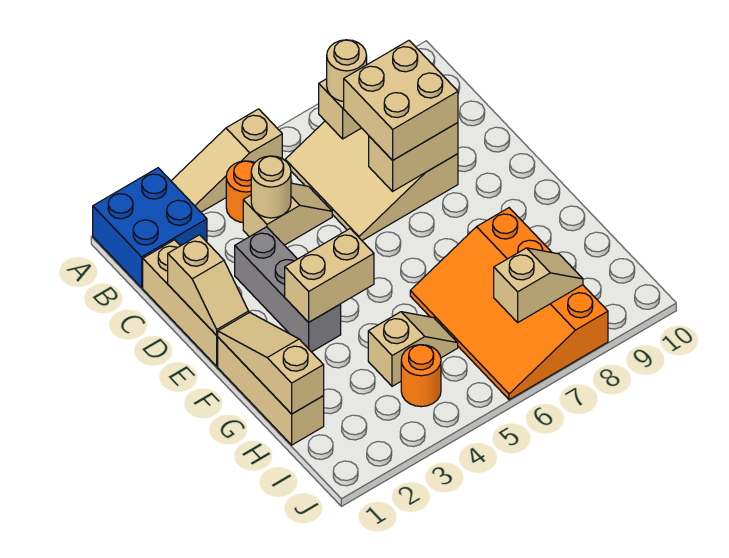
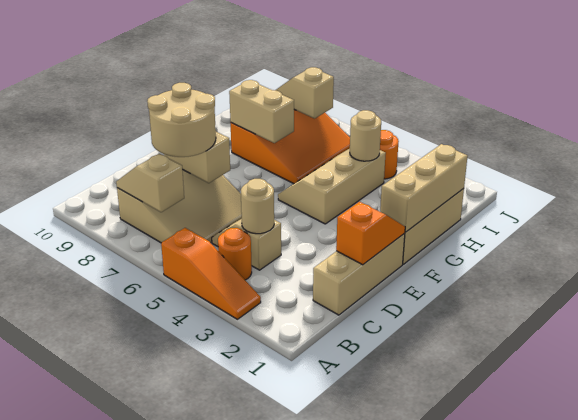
blue 2x2 brick [93,168,207,287] -> none
tan 1x3 slope [171,109,282,212] -> orange 1x3 slope [161,228,261,319]
tan 1x1 round brick [327,40,367,101] -> tan 1x1 round brick moved to [350,110,381,161]
tan 2x2 brick [344,41,458,160] -> tan 2x2 round brick [147,83,216,157]
tan 1x2 slope [168,235,249,335] -> orange 1x2 slope [336,202,405,265]
grey 1x3 brick [235,227,341,352] -> none
tan 1x3 slope [218,312,324,414] -> tan 1x3 brick [380,144,468,232]
tan 1x2 brick [285,229,374,322] -> tan 1x2 brick moved to [229,80,294,143]
orange 3x4 slope [410,208,608,400] -> orange 3x3 slope [231,110,350,184]
tan 1x2 slope [368,312,458,386] -> tan 2x3 slope [278,149,386,224]

